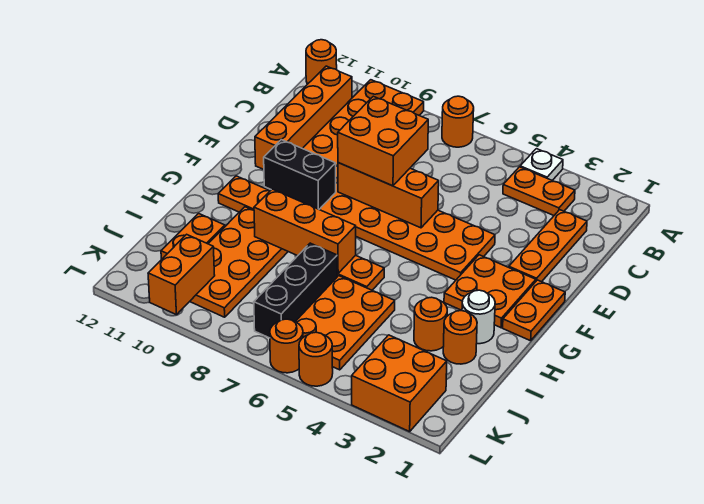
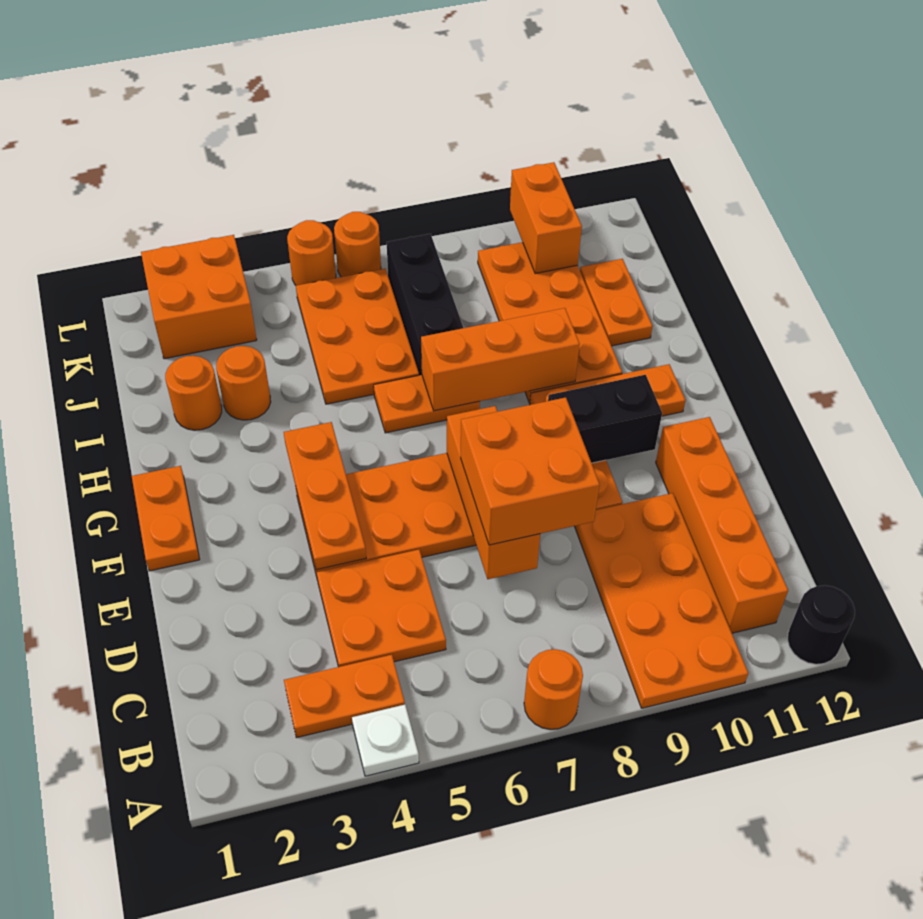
orange 1x1 round brick [306,40,337,84] -> black 1x1 round brick [787,585,855,664]
orange 1x3 plate [509,210,587,282] -> orange 1x3 plate moved to [284,422,366,570]
orange 1x3 brick [338,163,439,228] -> orange 1x3 brick turned to [447,406,540,579]
orange 2x2 plate [444,255,536,328] -> orange 2x2 plate moved to [317,550,446,667]
white 1x1 round brick [462,290,495,344] -> none

